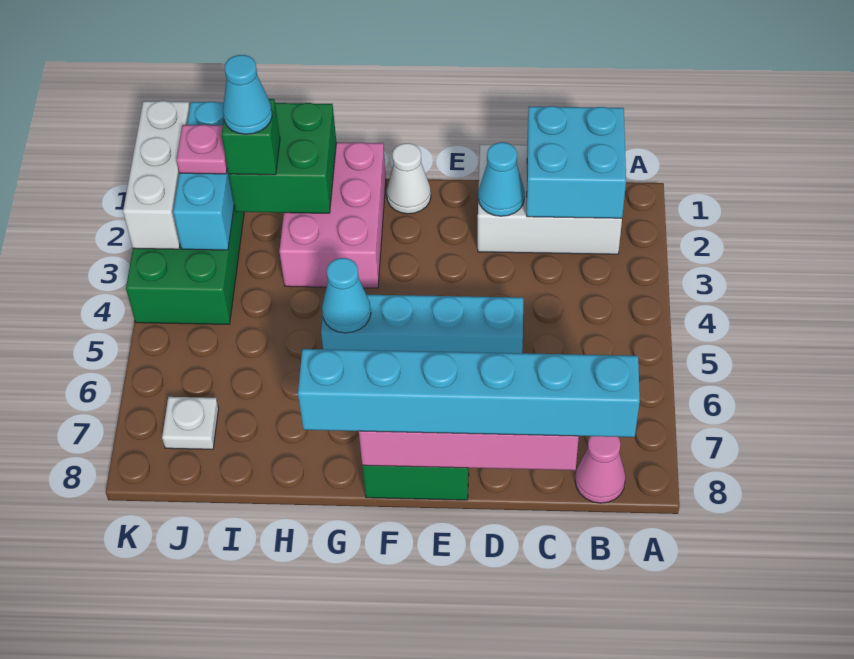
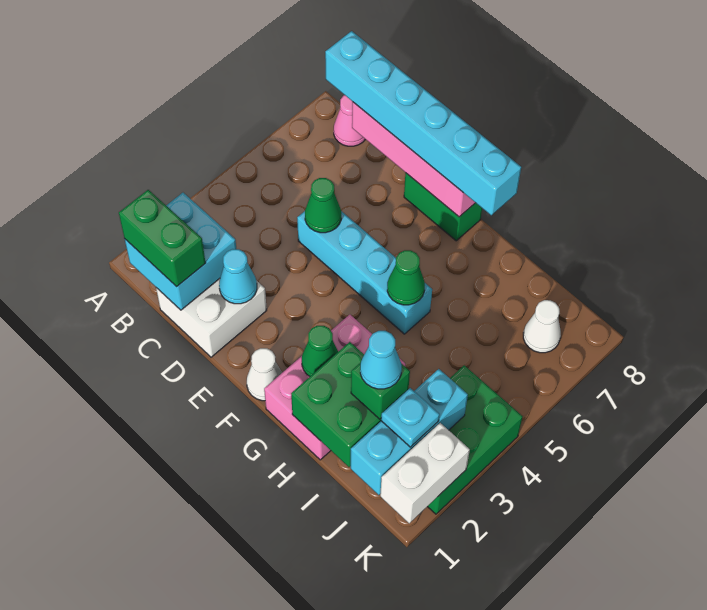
white 2x3 brick [478,145,622,254] -> white 2x2 brick [156,279,267,357]
none -> green 1x2 brick [119,190,205,287]
none -> green 1x1 cone [305,178,341,233]
none -> green 1x1 cone [302,326,338,376]
cyan 1x1 cone [322,258,371,333] -> green 1x1 cone [387,250,425,305]
pink 1x1 plate [177,125,227,174] -> cyan 1x1 plate [381,388,440,447]
white 1x1 plate [162,397,219,449] -> white 1x1 cone [523,300,561,353]
white 1x3 brick [123,101,190,249] -> white 1x2 brick [380,423,470,523]

